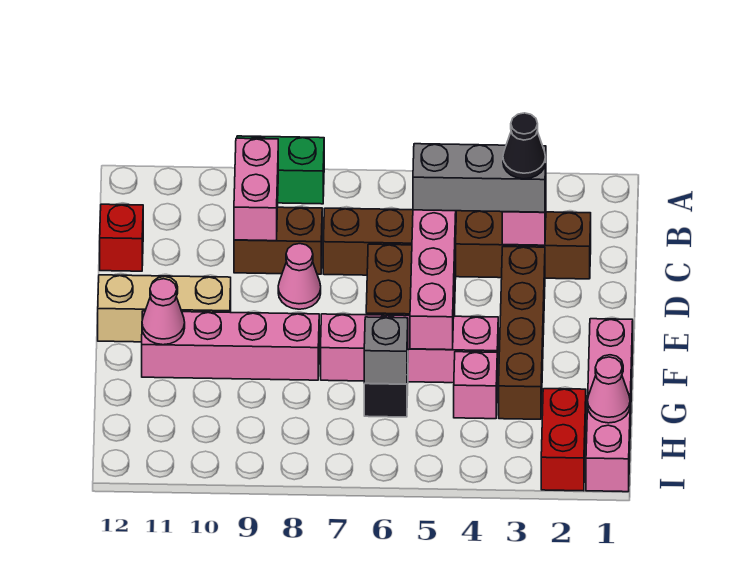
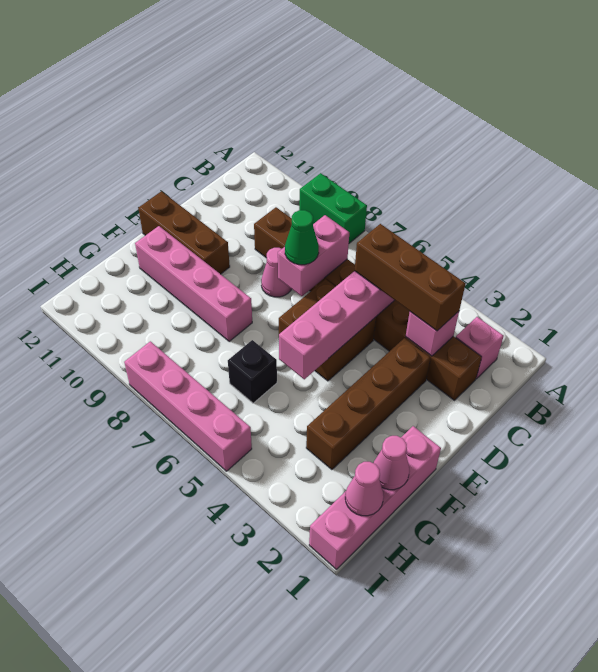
pink 1x2 brick [234,138,278,241] -> pink 1x2 brick moved to [278,215,349,296]
grey 1x3 brick [413,144,546,212] -> brown 1x3 brick [355,224,466,331]
black 1x1 cone [503,113,546,179] -> none
red 1x1 brick [100,204,143,271] -> none
none -> green 1x1 cone [285,210,319,265]
tan 1x3 brick [98,275,231,342] -> brown 1x3 brick [138,191,230,274]
pink 1x4 brick [321,314,498,383] -> pink 1x4 brick moved to [124,341,252,471]
pink 1x1 cone [142,279,185,345] -> pink 1x1 cone moved to [373,436,410,490]
pink 1x1 brick [454,352,497,419] -> pink 1x1 brick moved to [456,317,504,379]
grey 1x1 brick [364,317,408,384] -> none
red 1x2 brick [541,389,586,491] -> none

